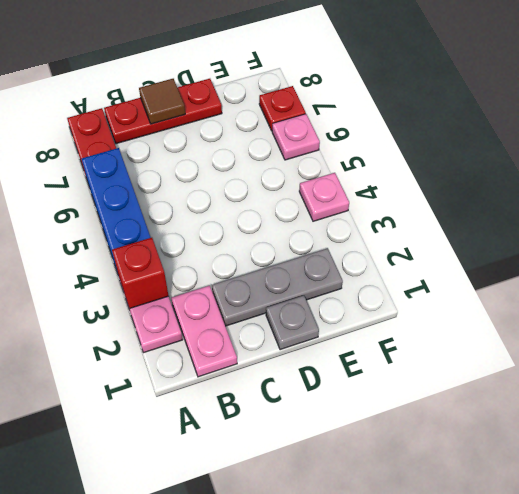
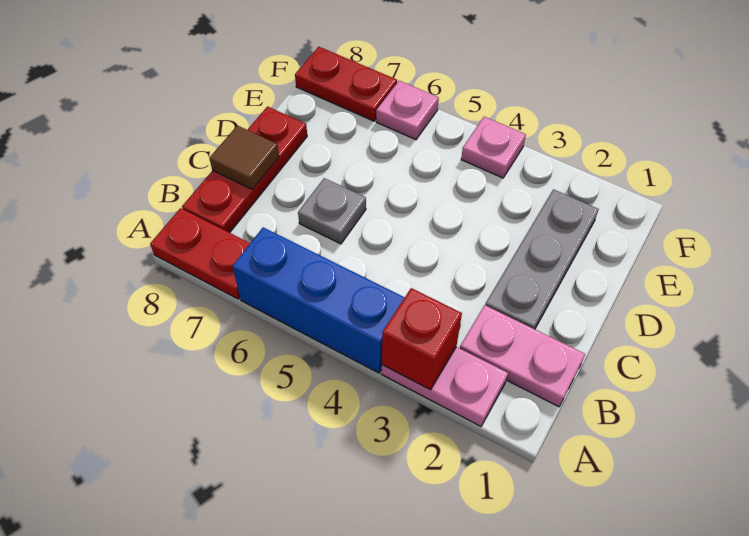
grey 1x1 plate [266,296,319,350] -> grey 1x1 plate moved to [298,178,366,244]
red 1x1 plate [259,86,306,131] -> red 1x2 plate [295,47,397,121]

